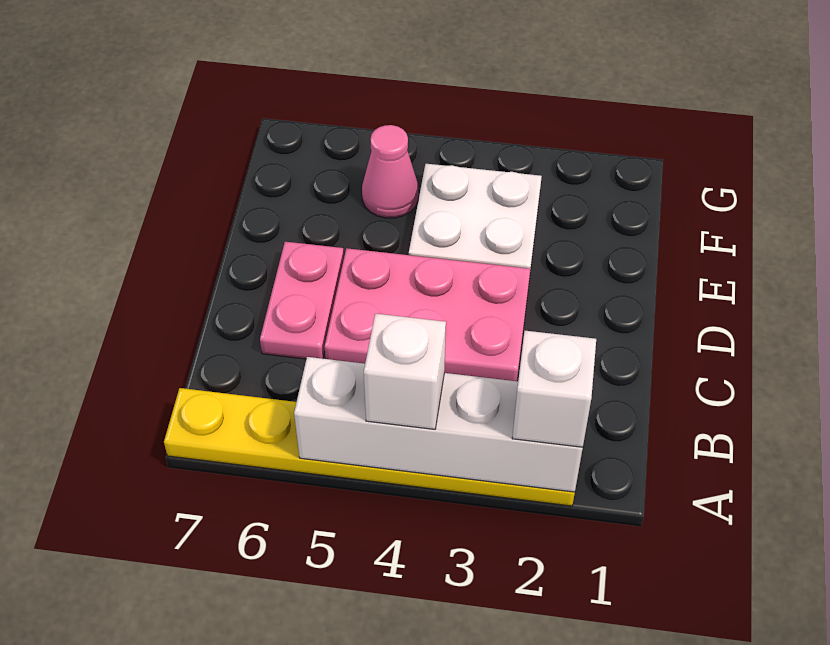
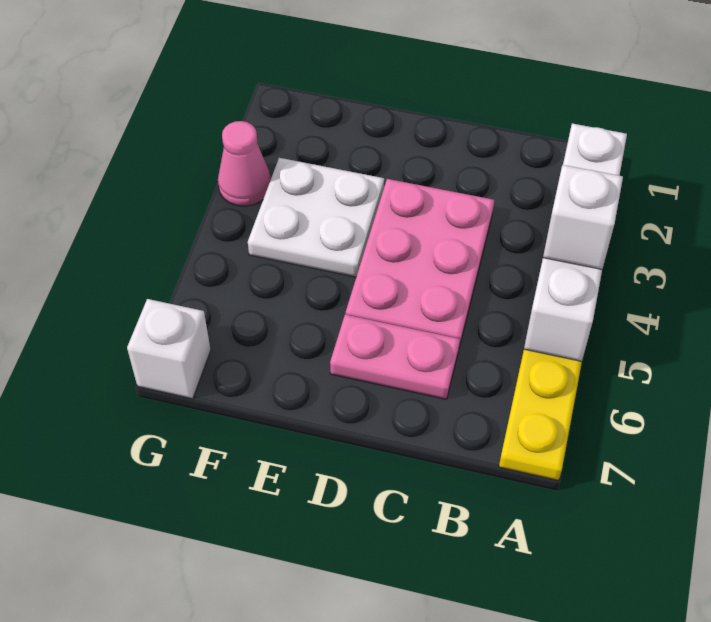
white 1x1 brick [512,331,596,448] -> white 1x1 brick moved to [127,299,211,399]
pink 1x1 cone [362,125,419,218] -> pink 1x1 cone moved to [218,121,271,206]

